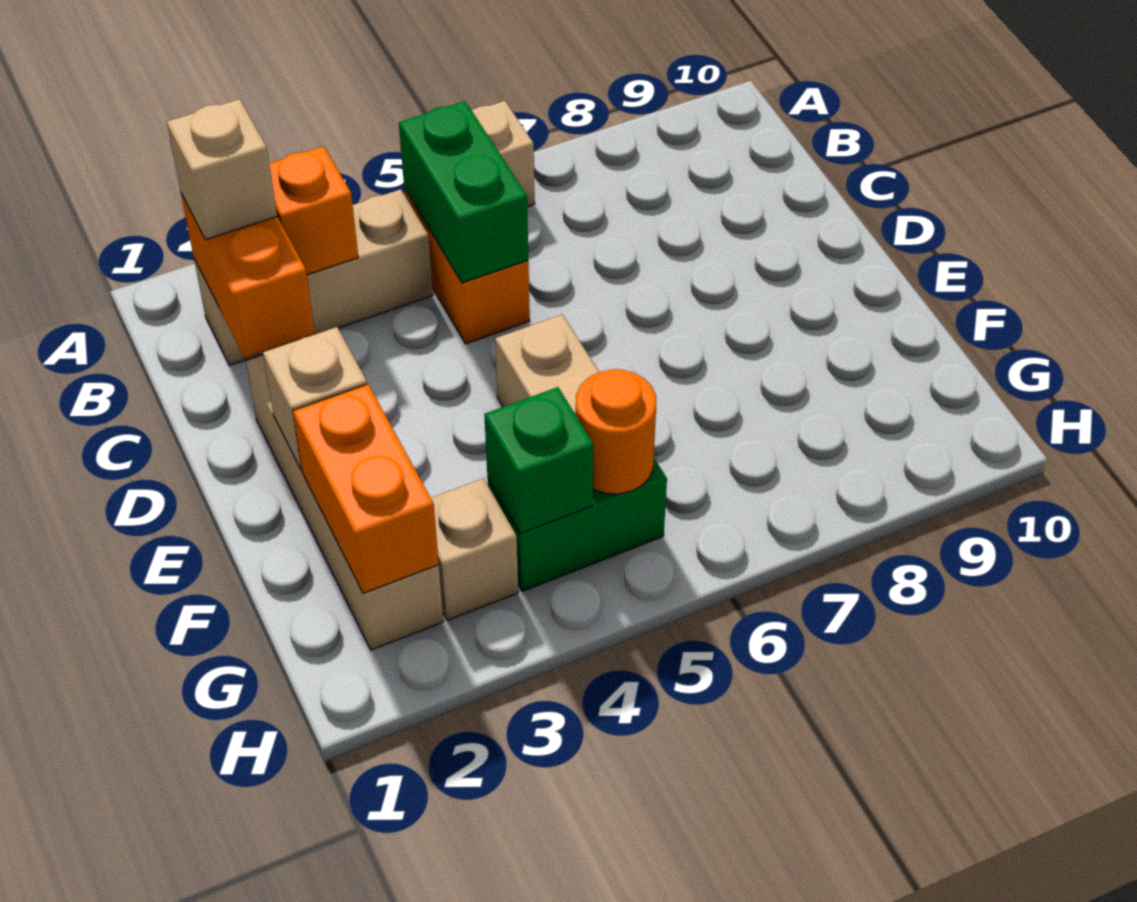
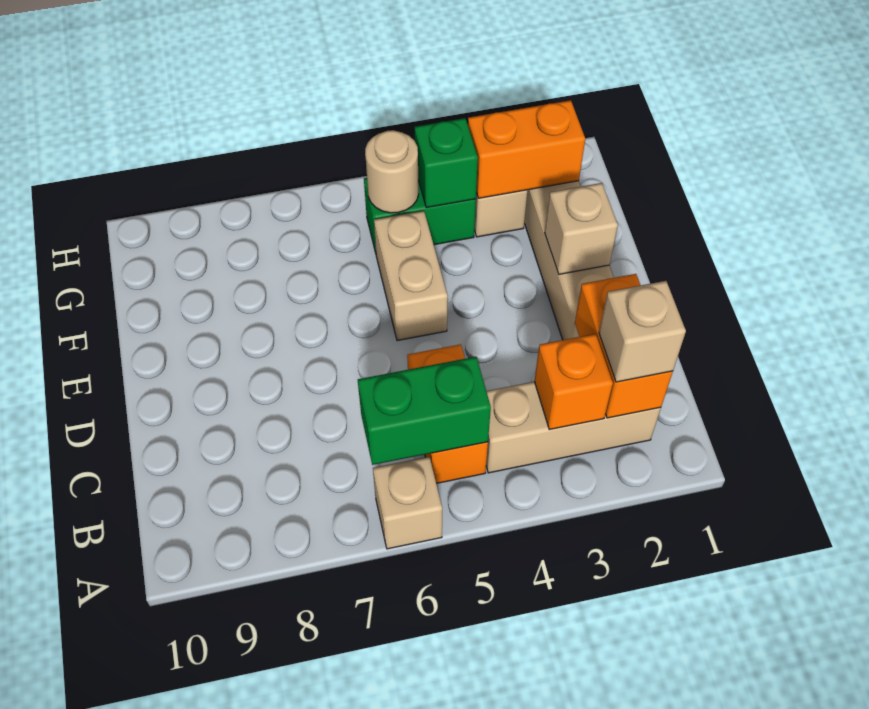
green 1x2 brick [399,101,528,283] -> green 1x2 brick turned to [358,357,491,465]
orange 1x2 brick [293,384,439,593] -> orange 1x2 brick turned to [468,100,585,198]
orange 1x1 round brick [576,369,656,494] -> tan 1x1 round brick [365,130,419,213]

